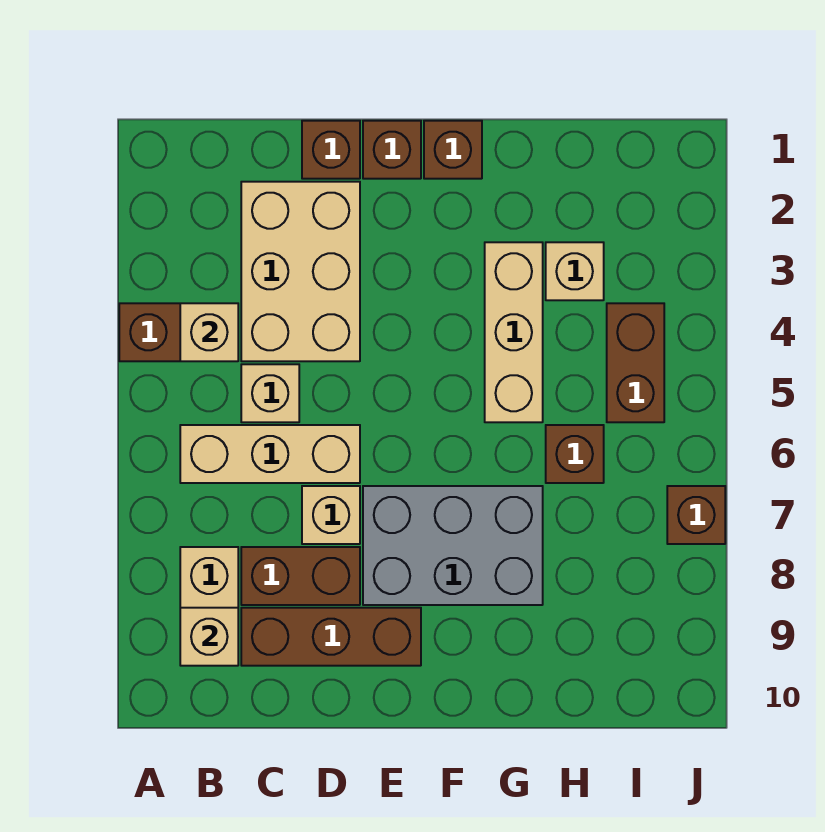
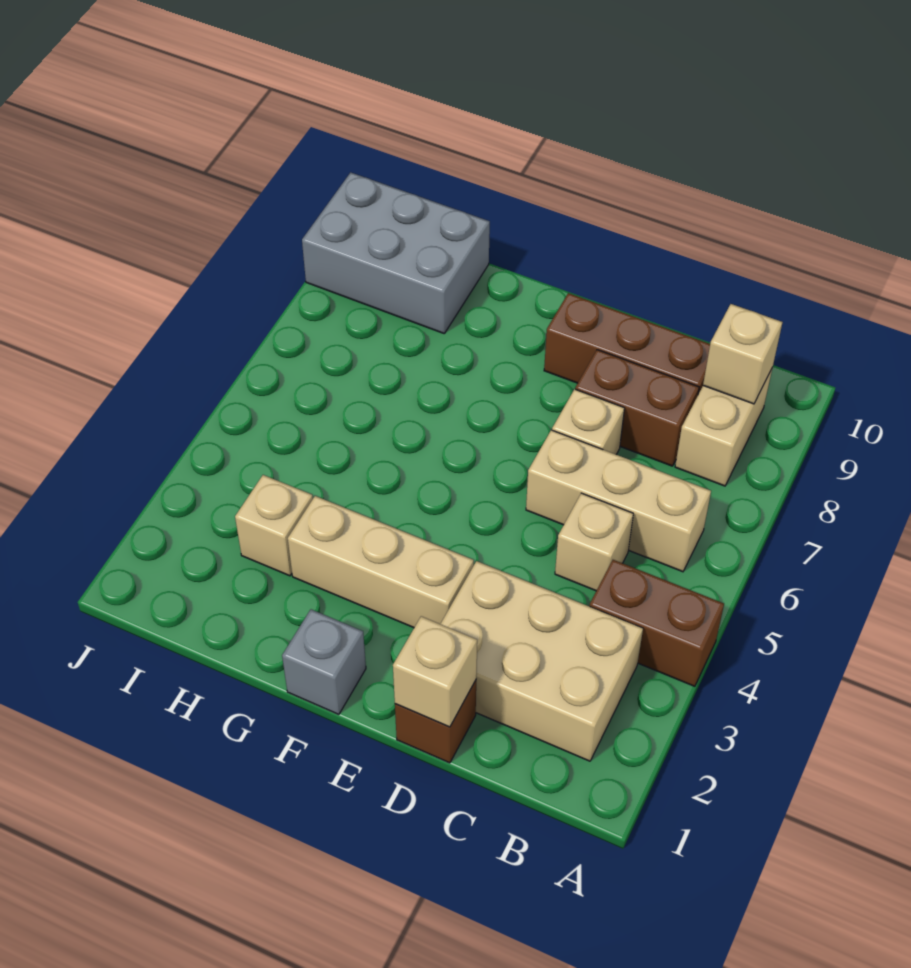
tan 1x1 brick [180,303,238,361] -> tan 1x1 brick moved to [393,616,477,727]
tan 2x3 brick [241,182,360,361] -> tan 2x3 brick turned to [441,561,643,761]
brown 1x1 brick [363,121,421,179] -> none
grey 2x3 brick [363,486,543,605] -> grey 2x3 brick moved to [302,172,490,333]
brown 1x1 brick [424,121,482,179] -> grey 1x1 brick [282,609,366,714]
tan 1x3 brick [485,242,543,422] -> tan 1x3 brick turned to [288,496,474,628]
brown 1x1 brick [546,425,604,483] -> none
brown 1x2 brick [607,303,664,422] -> none
brown 1x1 brick [667,486,725,544] -> none

